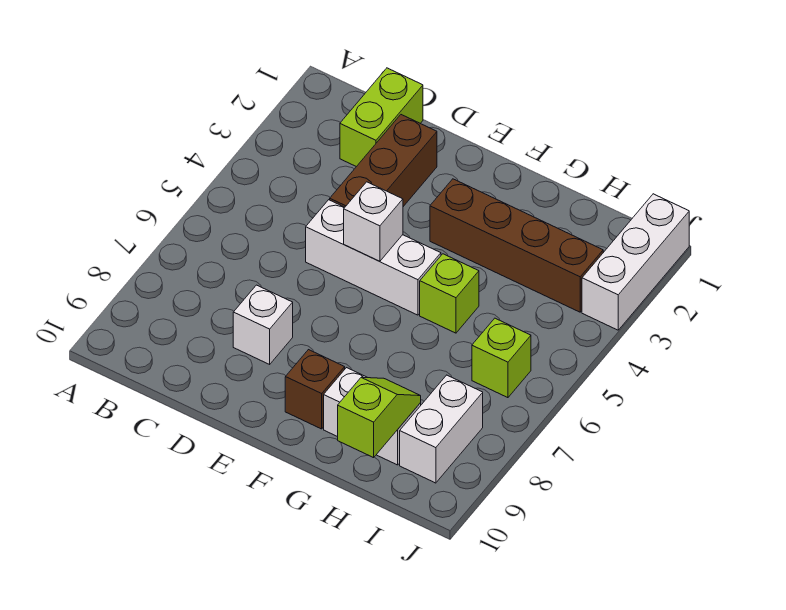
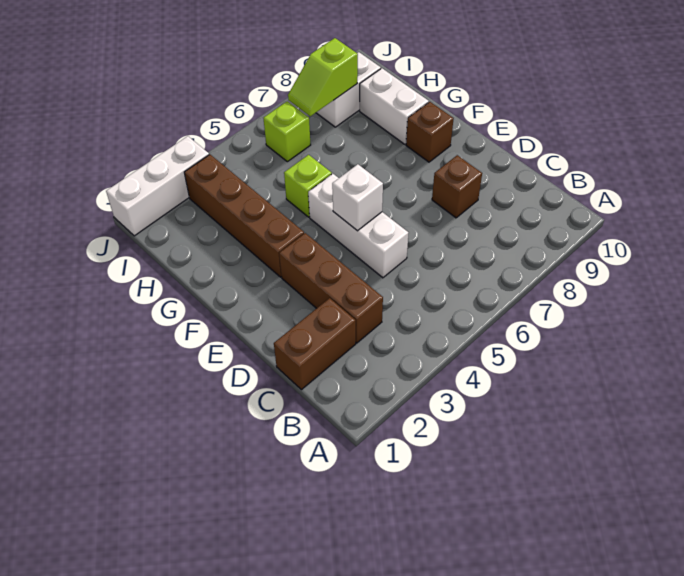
lime 1x2 brick [340,68,423,167] -> brown 1x2 brick [274,298,356,390]
brown 1x3 brick [330,115,437,207] -> brown 1x3 brick turned to [279,233,383,343]
white 1x1 brick [233,285,293,364] -> brown 1x1 brick [432,155,482,218]
lime 1x2 slope [338,377,421,458] -> lime 1x2 slope moved to [288,38,358,116]

